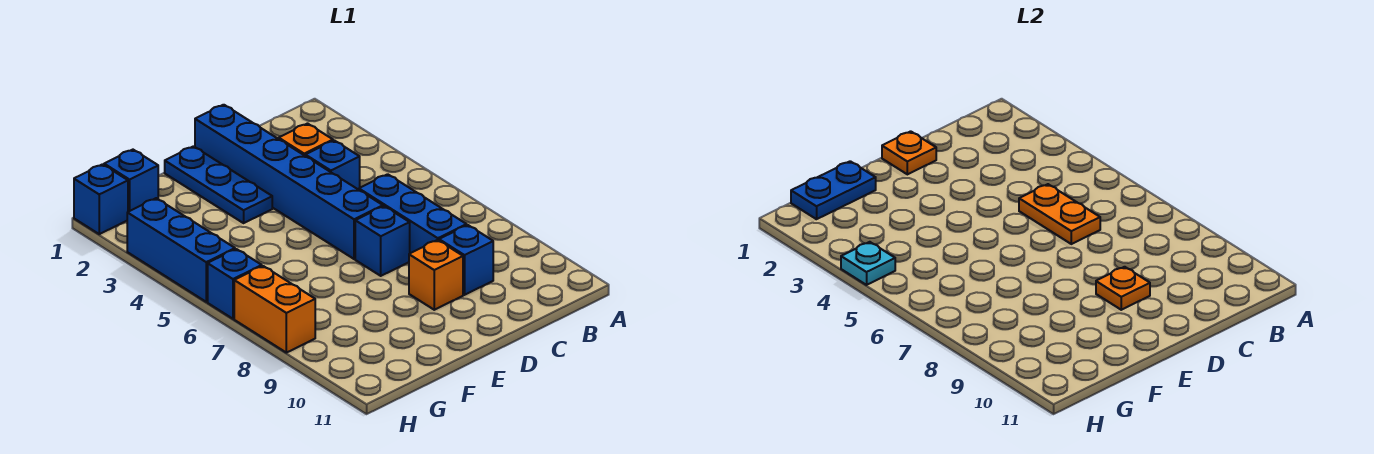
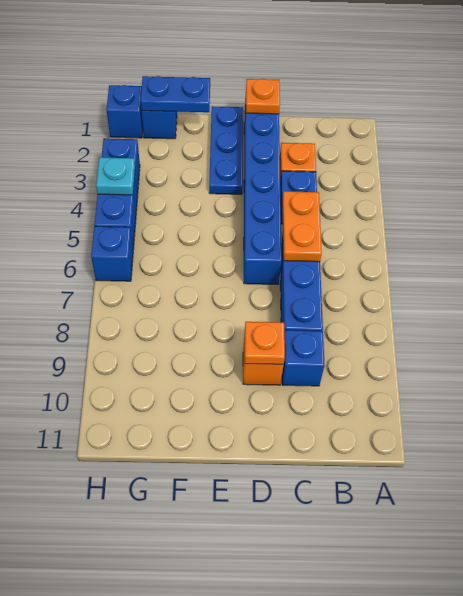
blue 1x1 brick [355,206,410,276] -> none
orange 1x2 brick [234,266,315,353] -> none

